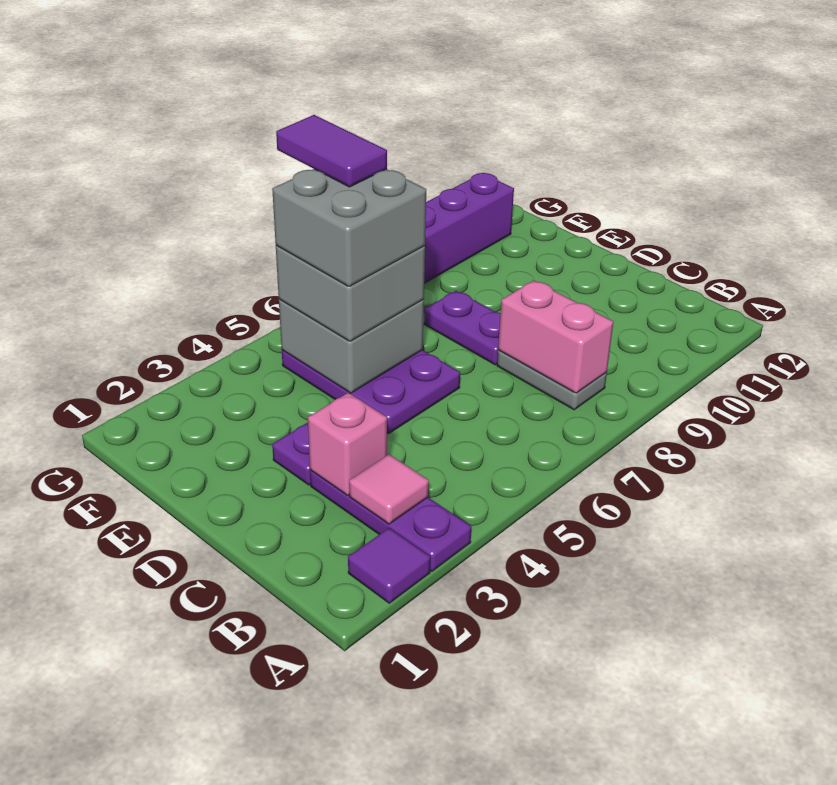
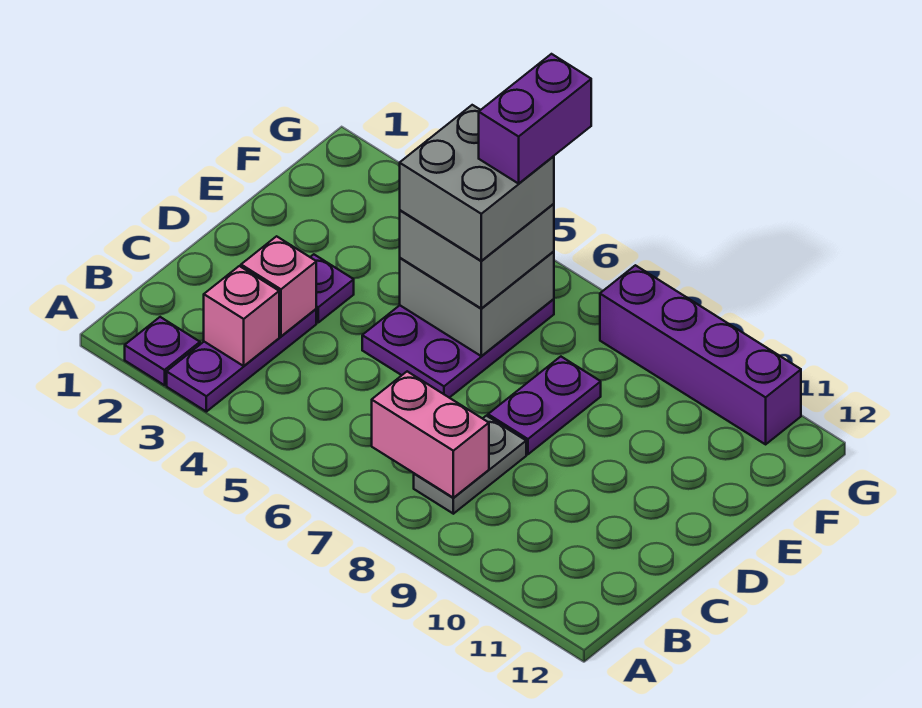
purple 1x1 tile [348,528,430,603] -> purple 1x1 plate [125,317,200,385]
pink 1x1 tile [349,454,429,524] -> pink 1x1 brick [204,266,279,366]
pink 1x2 brick [498,280,613,393] -> pink 1x2 brick turned to [372,371,489,498]
purple 1x2 tile [276,115,387,187] -> purple 1x2 brick [479,54,591,184]

